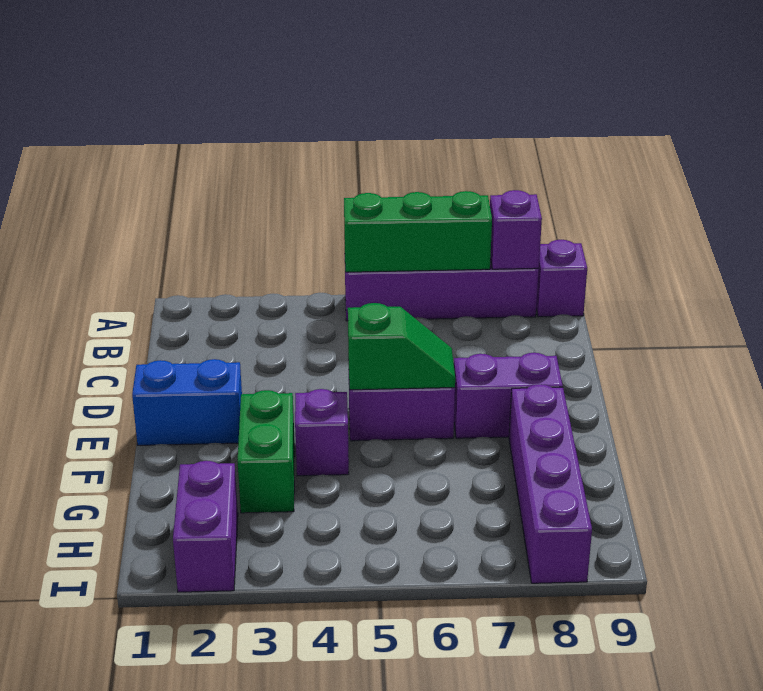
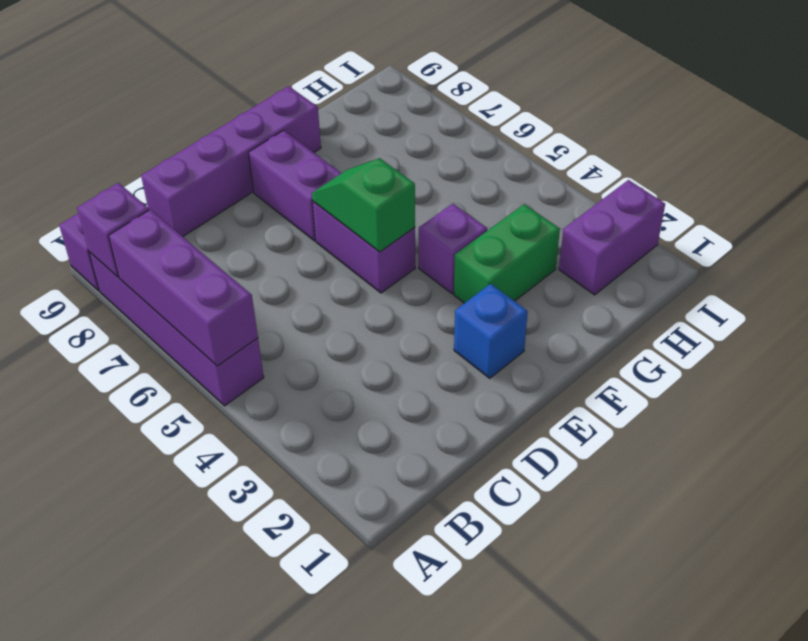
green 1x3 brick [344,191,492,272] -> purple 1x3 brick [109,210,258,366]
blue 1x2 brick [132,359,242,445] -> blue 1x1 brick [454,284,528,378]
purple 1x4 brick [509,384,592,583] -> purple 1x4 brick moved to [141,86,321,237]

